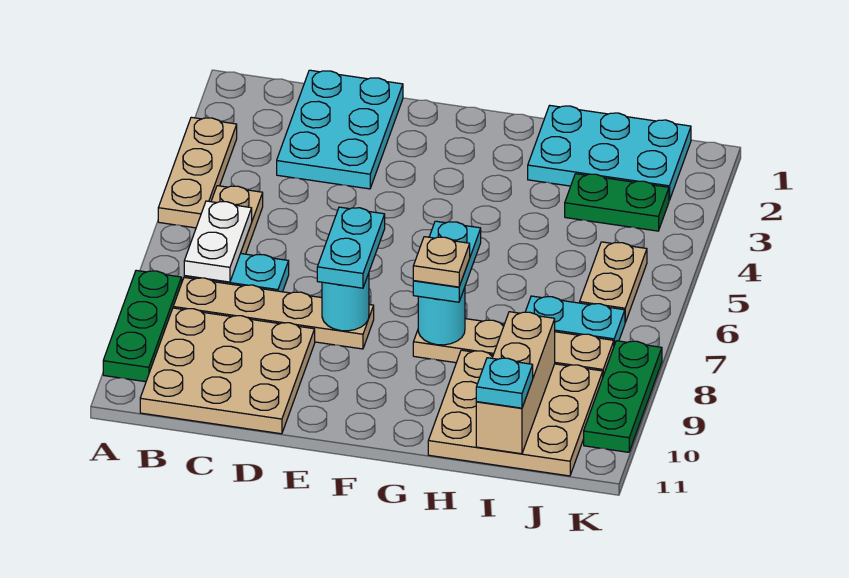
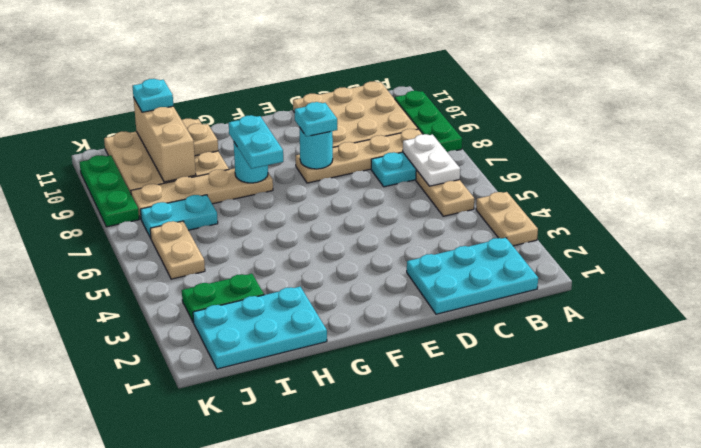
tan 1x3 plate [158,117,237,228] -> tan 1x2 plate [476,192,538,246]
cyan 2x3 plate [277,70,403,189] -> cyan 2x3 plate turned to [407,238,538,314]
cyan 1x2 plate [317,207,385,288] -> cyan 1x1 plate [295,102,337,137]
tan 1x1 plate [413,237,470,287] -> tan 1x1 plate moved to [187,124,218,156]

